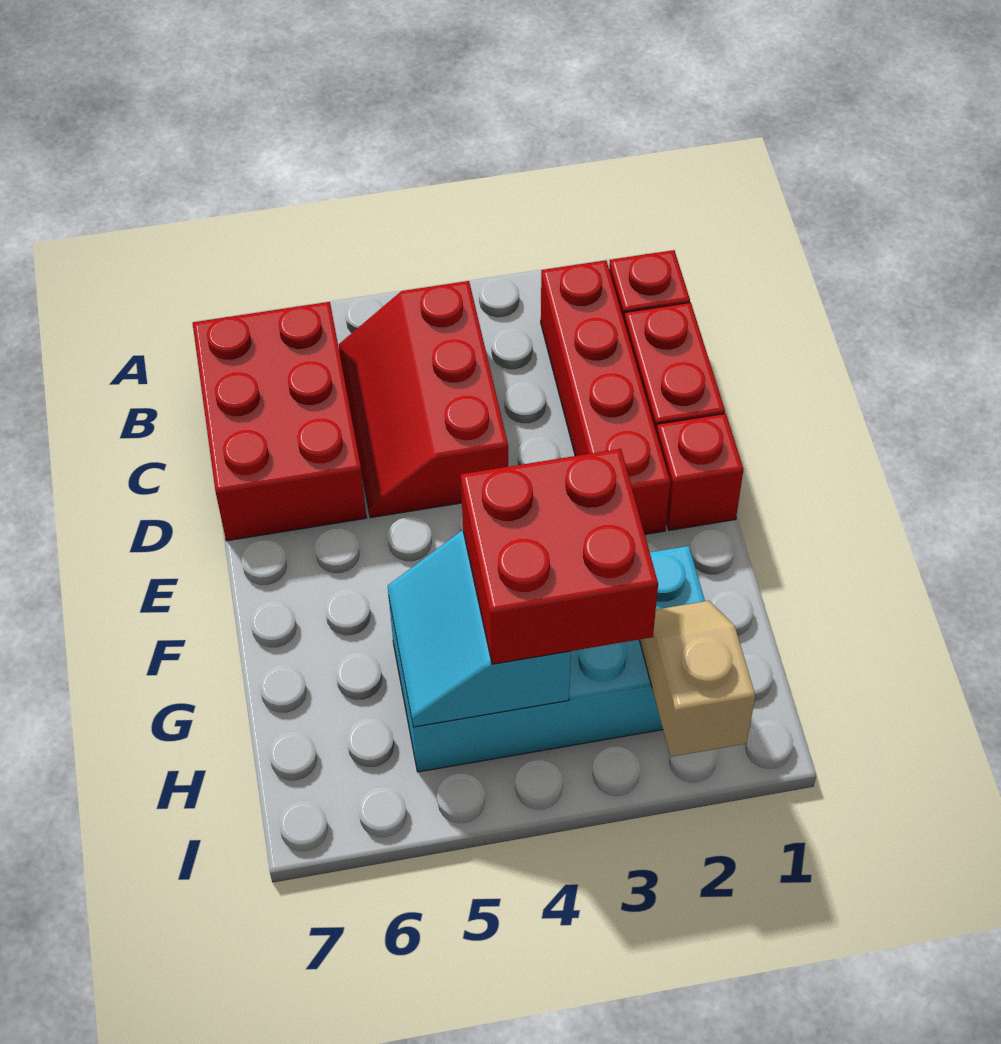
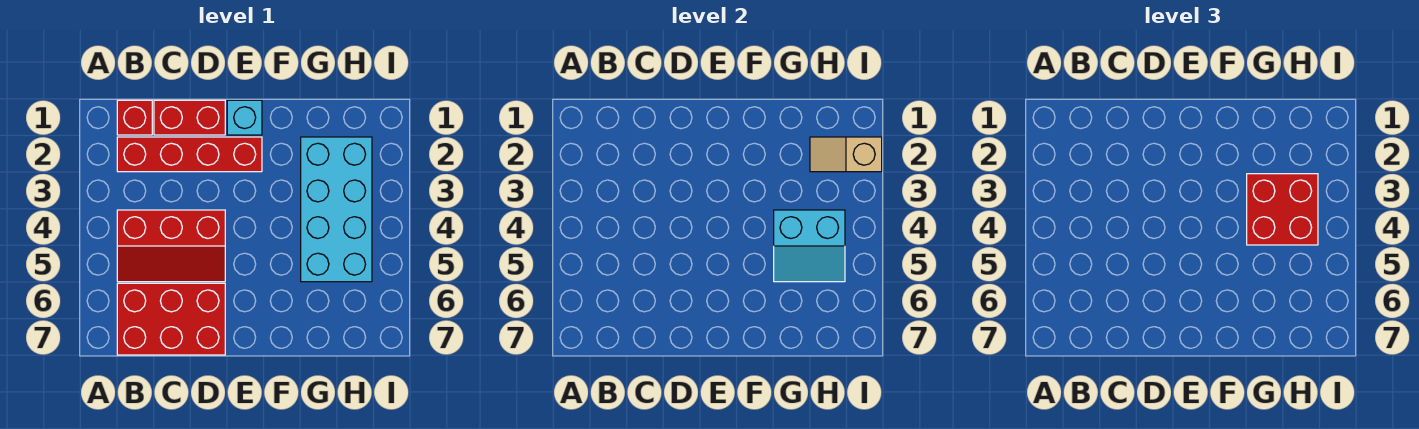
red 1x1 brick [657,414,743,530] -> cyan 1x1 brick [227,100,262,135]

